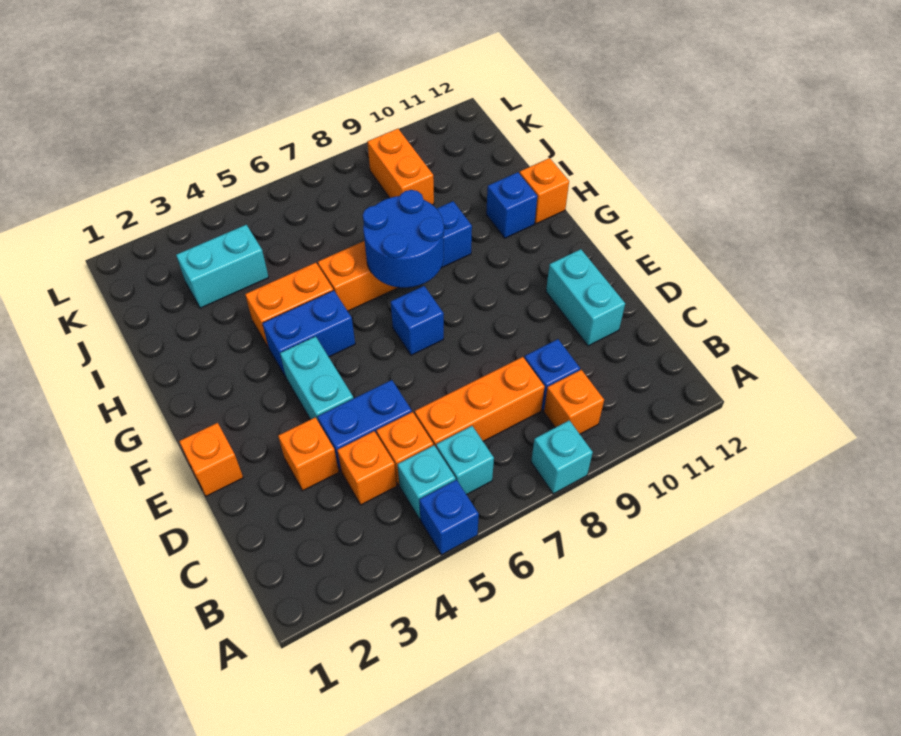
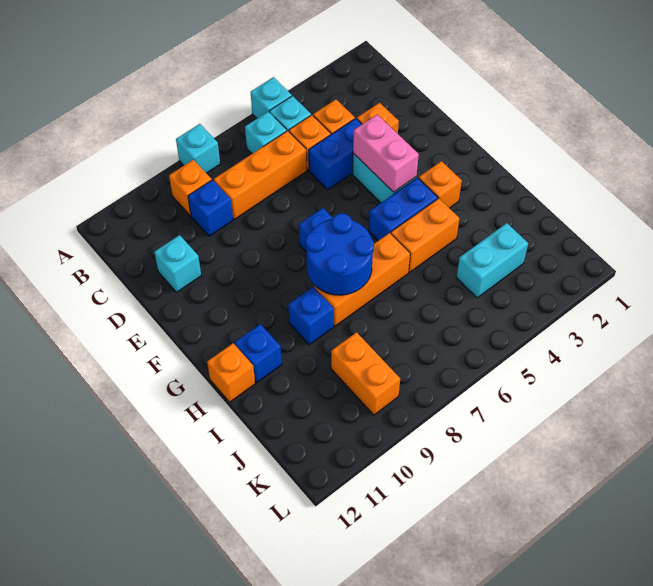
blue 1x1 brick [419,480,479,555] -> cyan 1x1 brick [251,77,292,118]
cyan 1x2 brick [546,249,625,346] -> cyan 1x1 brick [154,235,201,292]
orange 1x1 brick [179,423,243,496] -> orange 1x1 brick moved to [419,161,462,208]
none -> pink 1x2 brick [353,115,419,192]

